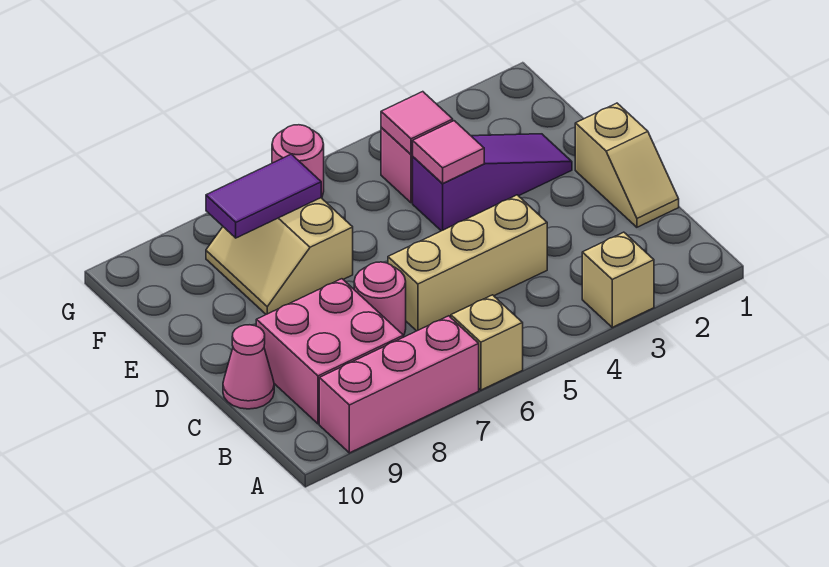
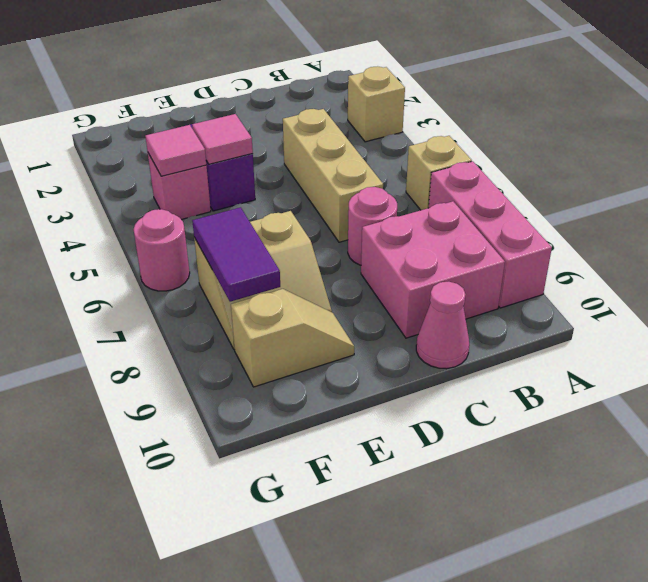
tan 1x2 slope [575,103,679,227] -> tan 1x2 slope moved to [231,289,354,387]

